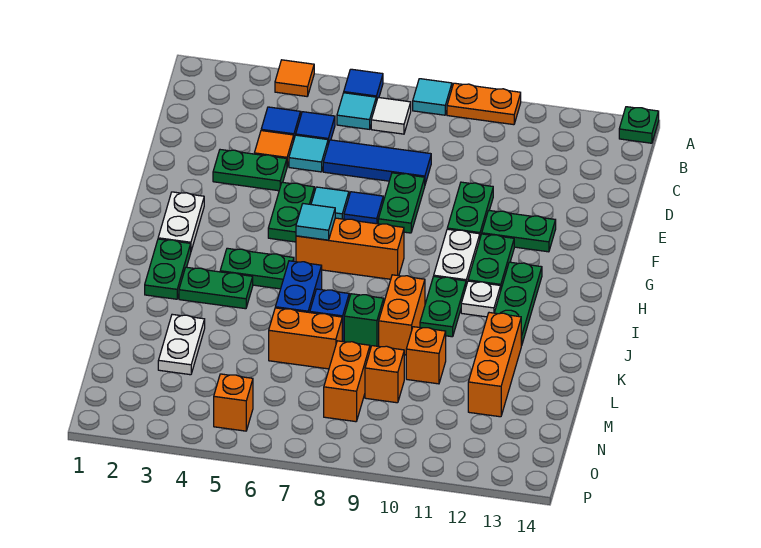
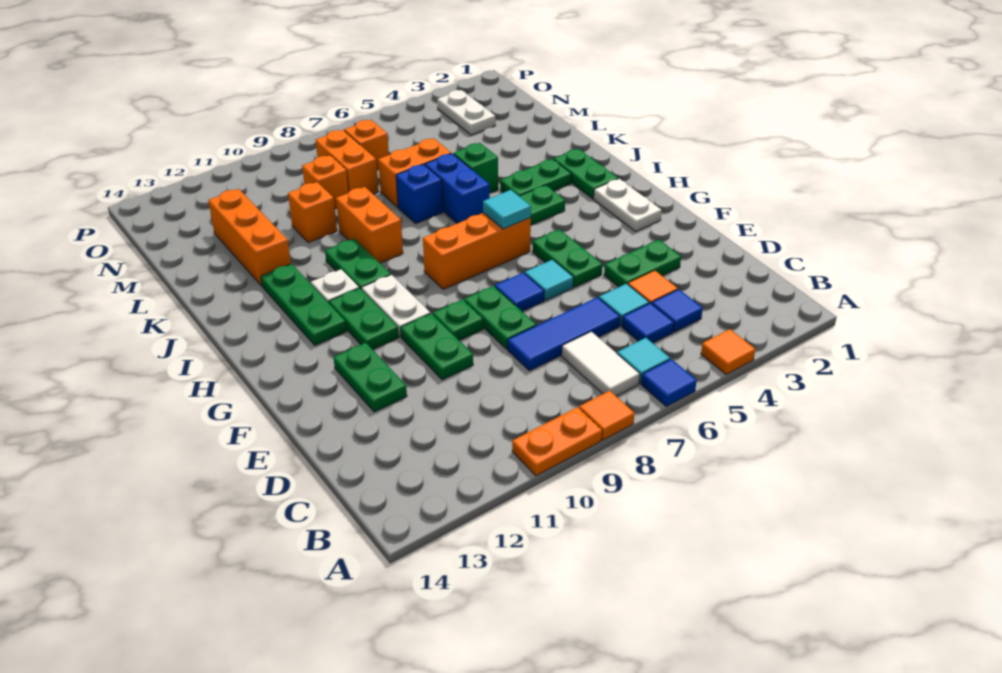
cyan 1x1 tile [413,79,452,115] -> orange 1x1 tile [579,391,635,440]
green 1x1 plate [619,107,659,143] -> green 1x1 plate moved to [433,299,483,340]
white 1x1 tile [371,97,411,134] -> white 1x2 tile [562,332,640,396]
green 1x2 plate [482,210,556,252] -> green 1x2 plate turned to [333,343,407,412]
green 1x1 brick [344,294,384,349] -> green 1x1 brick moved to [453,143,498,193]
white 1x2 plate [158,314,205,375] -> white 1x2 plate moved to [437,90,495,135]
orange 1x1 brick [214,374,253,431] -> orange 1x1 brick moved to [344,120,389,170]

